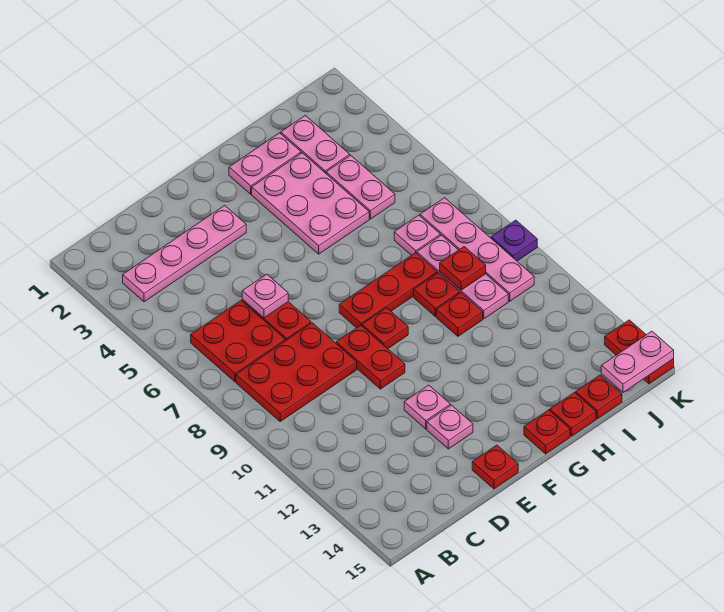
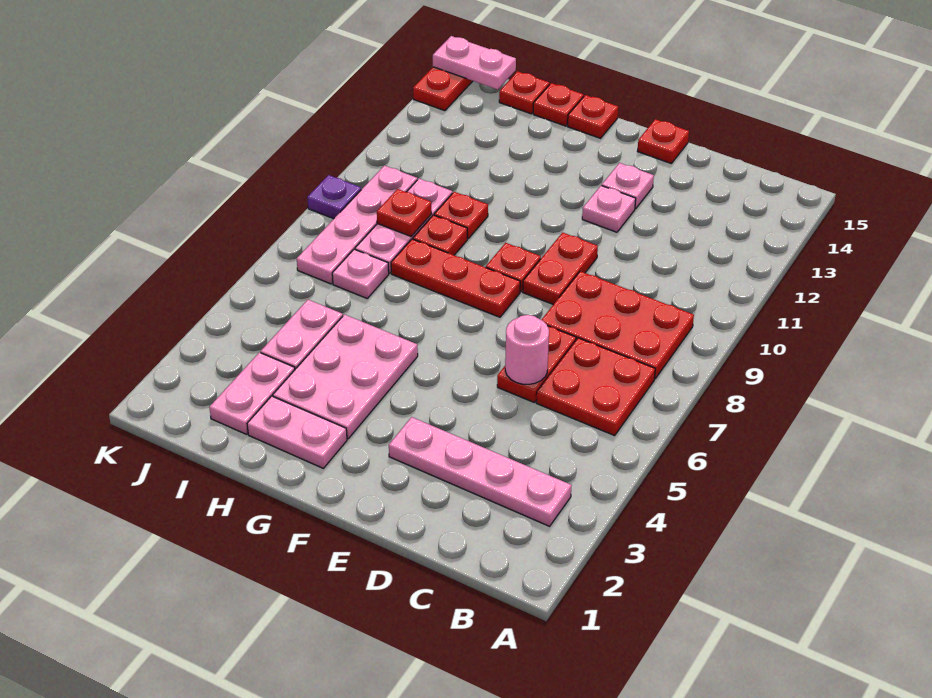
pink 1x1 plate [242,274,288,318] -> pink 1x1 round brick [505,315,549,384]

